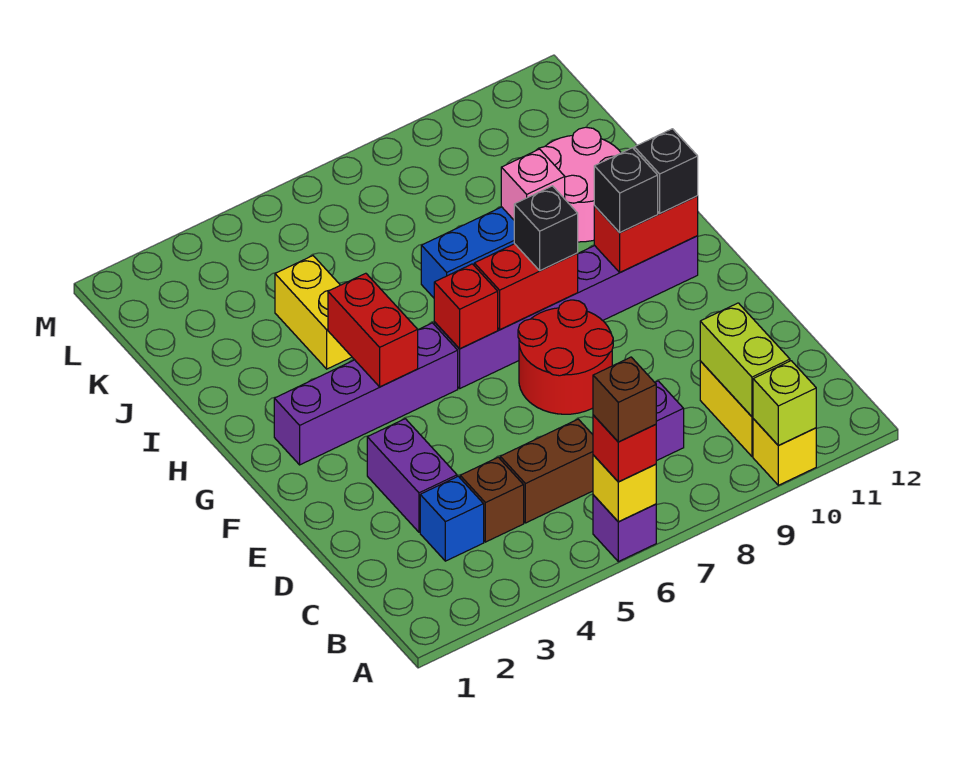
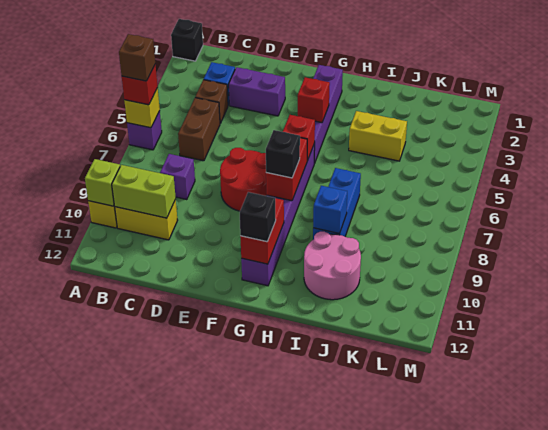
red 1x2 brick [328,273,418,387] -> red 1x1 brick [298,77,330,123]
black 1x1 brick [594,148,658,233] -> black 1x1 brick moved to [171,19,203,61]
pink 1x1 brick [501,149,565,220] -> blue 1x1 brick [313,186,347,234]

